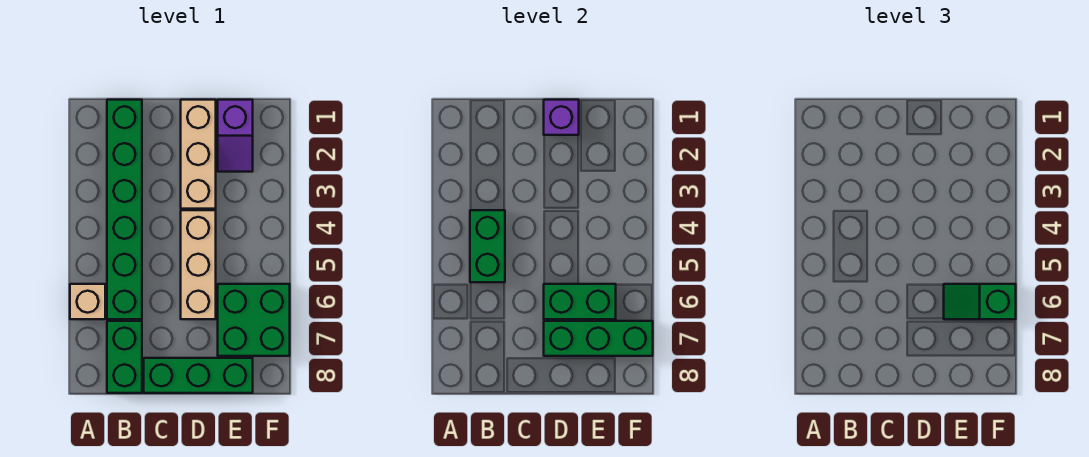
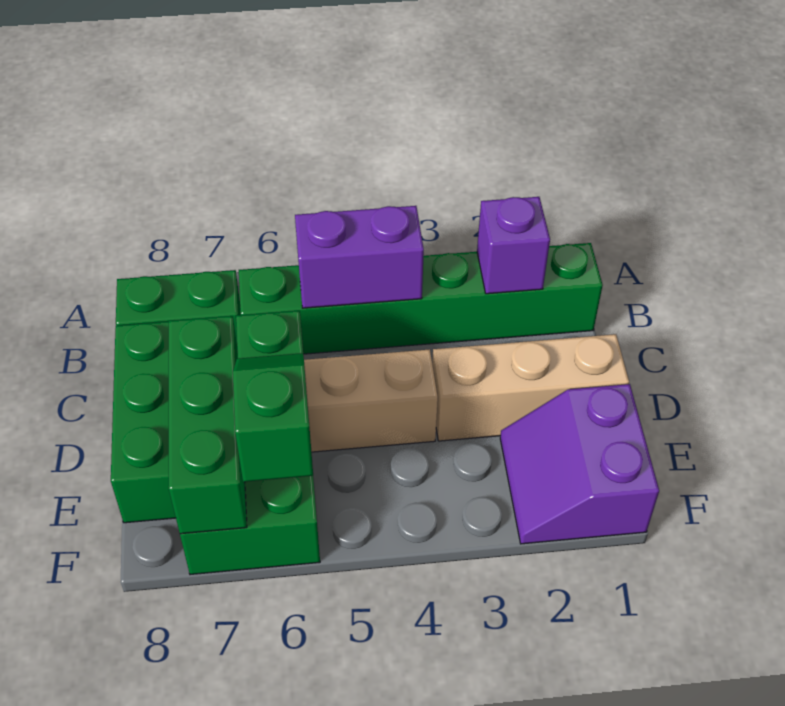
tan 1x1 brick [70,284,105,319] -> none
green 1x2 brick [470,210,505,282] -> purple 1x2 brick [295,206,424,308]
purple 1x1 brick [544,100,579,135] -> purple 1x1 brick moved to [477,197,550,294]
purple 1x2 slope [218,100,253,172] -> purple 2x2 slope [500,384,659,544]

